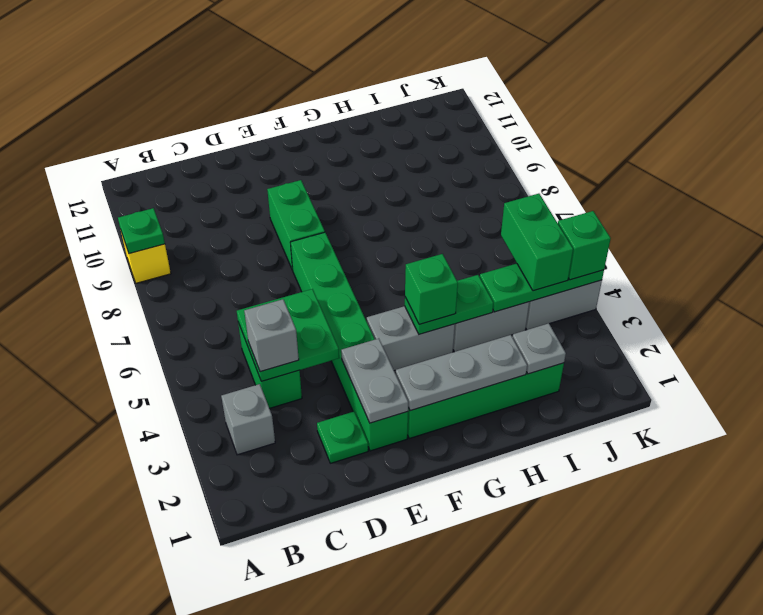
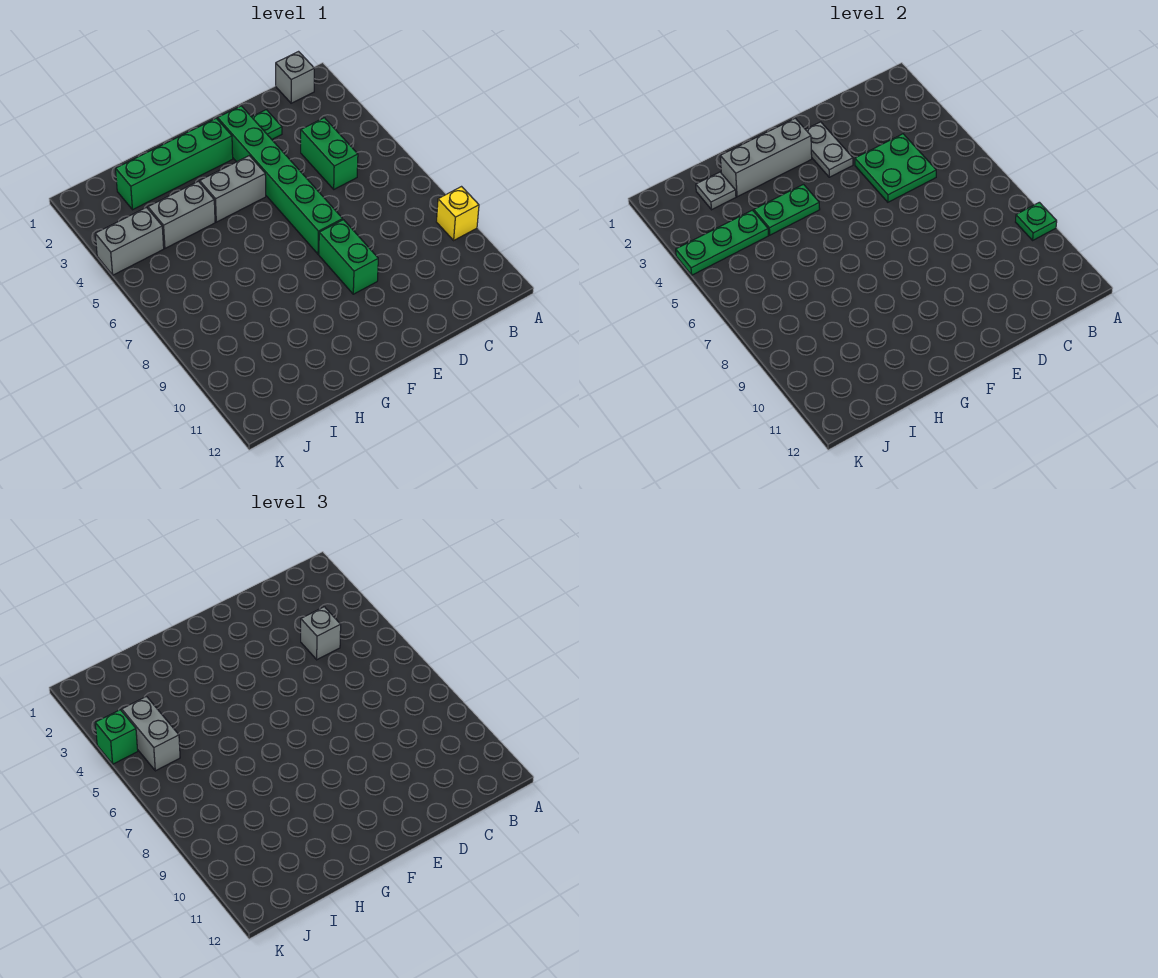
grey 1x1 brick [221,384,275,455] -> grey 1x1 brick moved to [276,52,314,103]
grey 1x3 plate [396,335,527,411] -> grey 1x3 brick [720,118,812,197]
green 1x1 brick [405,254,458,324] -> none
green 1x2 brick [501,194,573,291] -> grey 1x2 brick [122,697,180,771]

